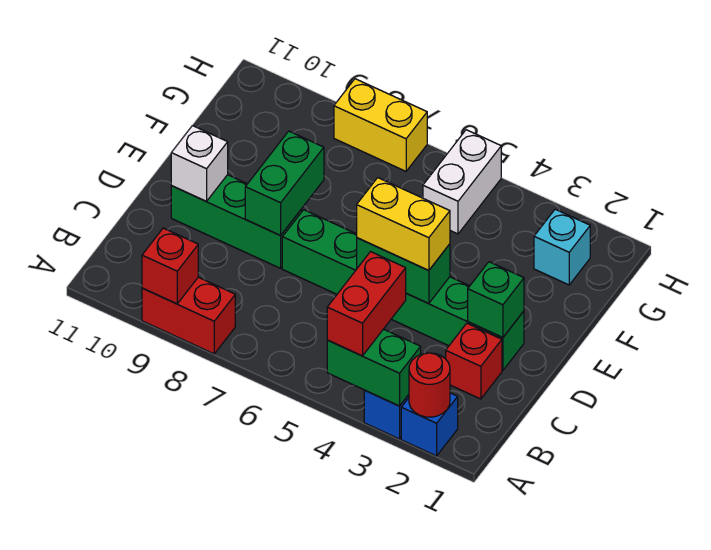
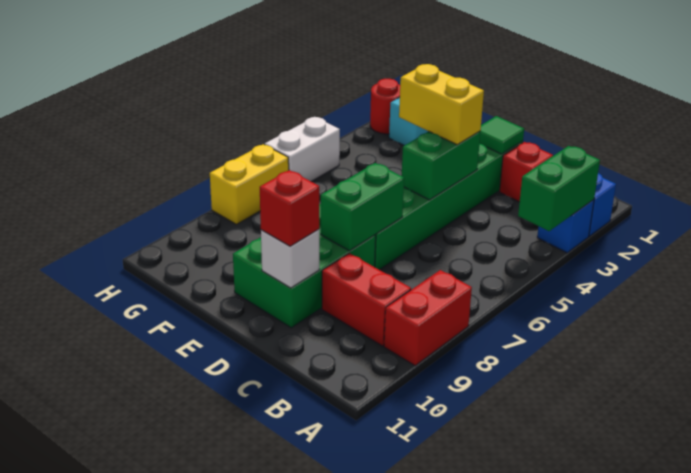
red 1x1 round brick [409,353,450,417] -> red 1x1 round brick moved to [370,79,400,134]
red 1x2 brick [327,252,406,356] -> red 1x2 brick moved to [322,253,411,346]
red 1x1 brick [142,228,198,304] -> red 1x1 brick moved to [260,170,319,246]
green 1x1 brick [468,262,524,338] -> green 1x1 tile [479,116,524,154]
yellow 1x2 brick [357,178,450,271] -> yellow 1x2 brick turned to [399,64,484,145]
green 1x3 brick [171,175,302,268] -> green 2x3 brick [233,204,376,328]
green 1x2 brick [245,131,324,235] -> green 1x2 brick turned to [321,163,404,251]
white 1x2 brick [423,130,501,234] -> white 1x2 brick turned to [265,117,340,182]

